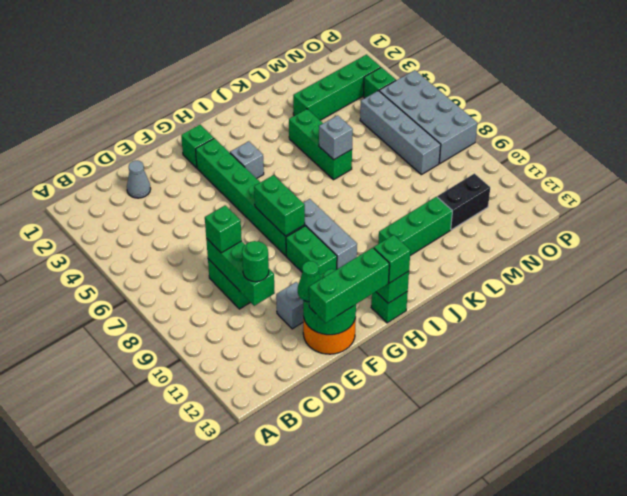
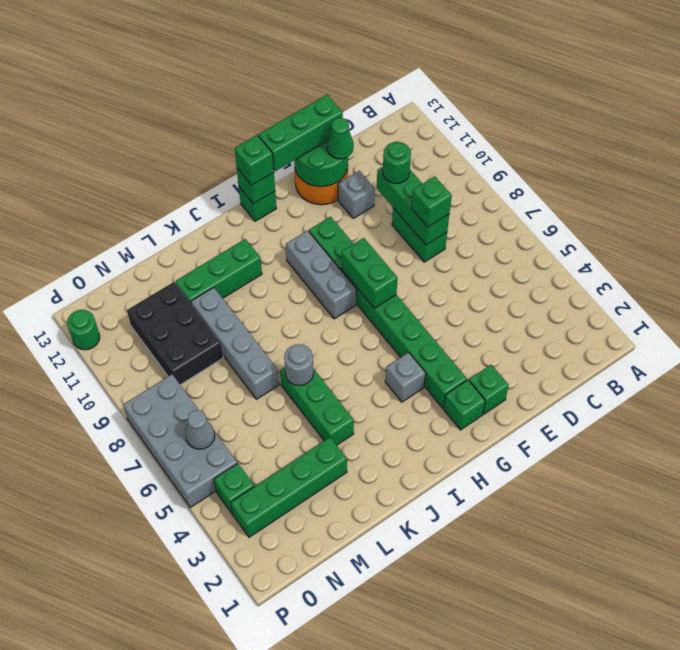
grey 1x1 cone [127,161,151,198] -> grey 1x1 cone moved to [185,410,215,449]
none -> green 1x1 brick [469,365,509,414]
grey 1x1 brick [319,115,353,160] -> grey 1x1 round brick [284,344,314,385]
black 1x2 brick [437,174,490,230] -> black 2x3 brick [127,282,223,385]
grey 1x4 brick [360,91,441,175] -> grey 1x4 brick moved to [191,287,279,399]
none -> green 1x1 round brick [67,310,100,350]

